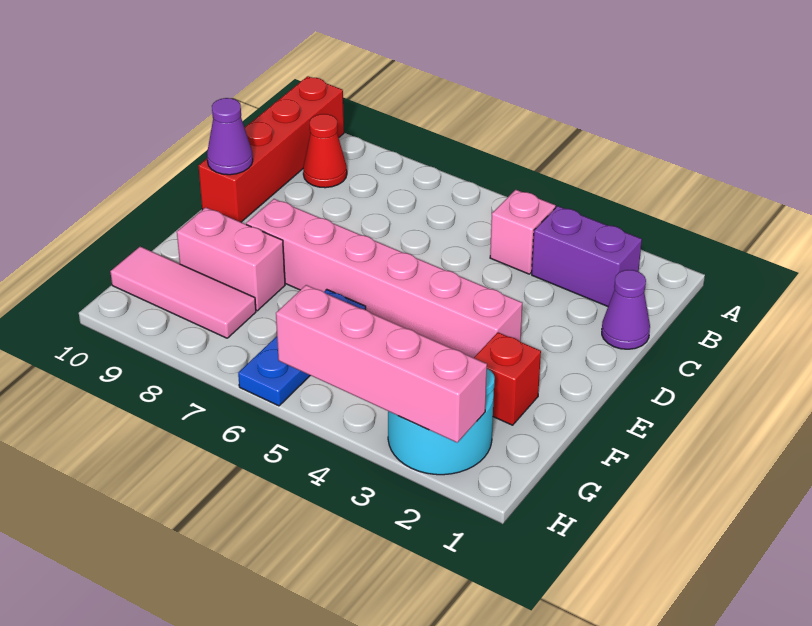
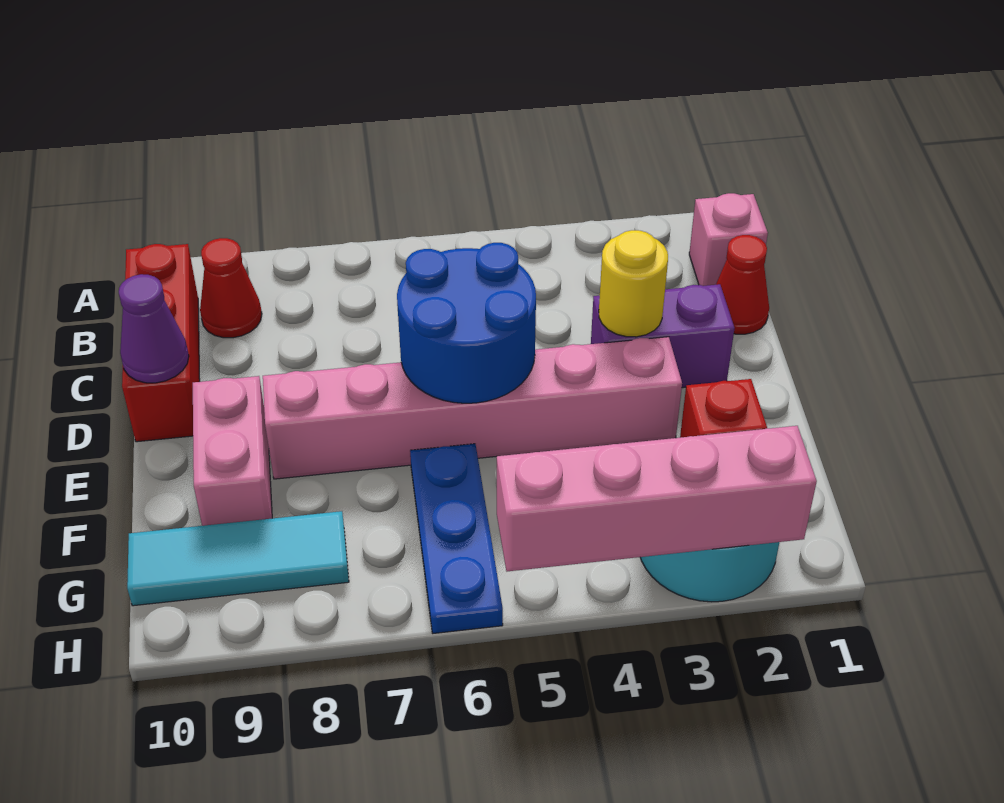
red 1x4 brick [199,76,344,222] -> red 1x3 brick [122,244,200,442]
purple 1x2 brick [532,206,642,306] -> purple 1x2 brick moved to [591,284,735,388]
pink 1x1 brick [490,190,556,274] -> pink 1x1 brick moved to [689,193,768,286]
purple 1x1 cone [602,270,650,349] -> red 1x1 cone [716,235,769,334]
none -> yellow 1x1 round brick [599,230,668,337]
none -> blue 2x2 round brick [397,243,536,403]
pink 1x2 brick [177,207,285,311] -> pink 1x2 brick turned to [193,376,272,526]
pink 1x3 tile [110,247,256,338] -> cyan 1x3 tile [127,511,349,606]

